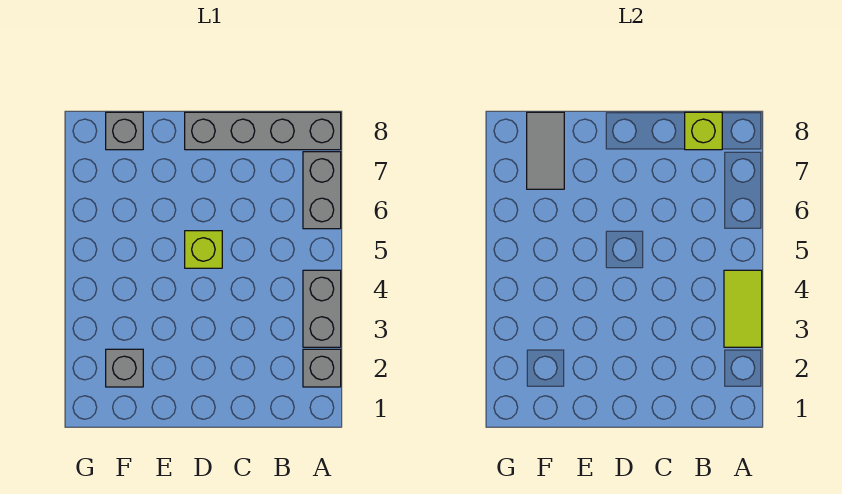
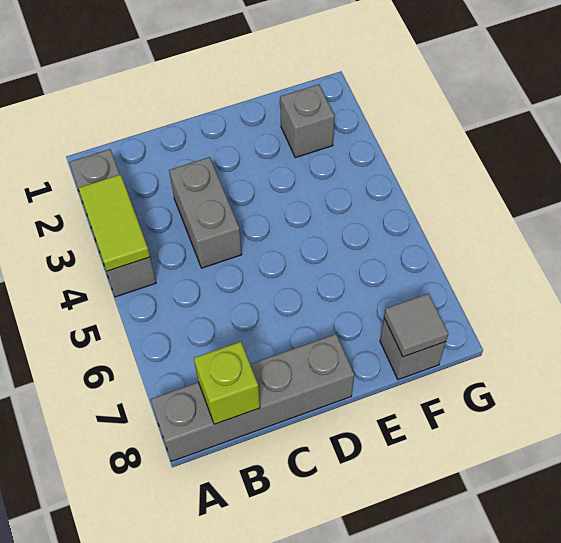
grey 1x2 brick [303,152,341,229] -> grey 1x2 brick moved to [169,157,242,268]
lime 1x1 brick [185,231,222,268] -> none
grey 1x2 tile [527,112,564,189] -> grey 1x1 tile [384,294,448,357]

